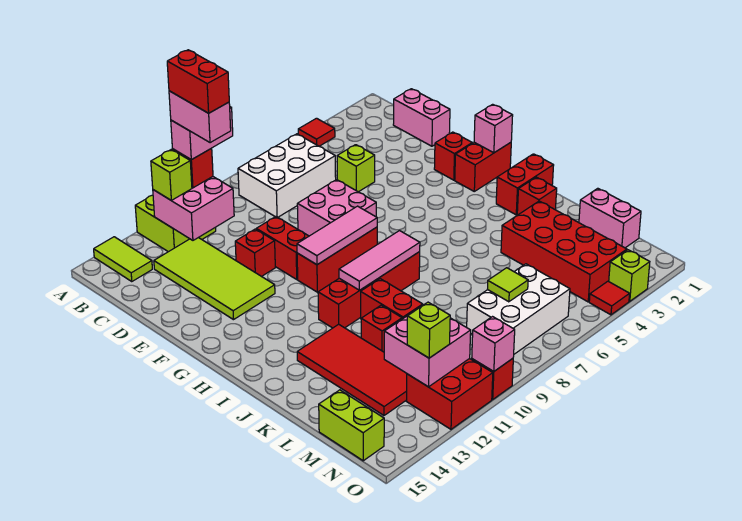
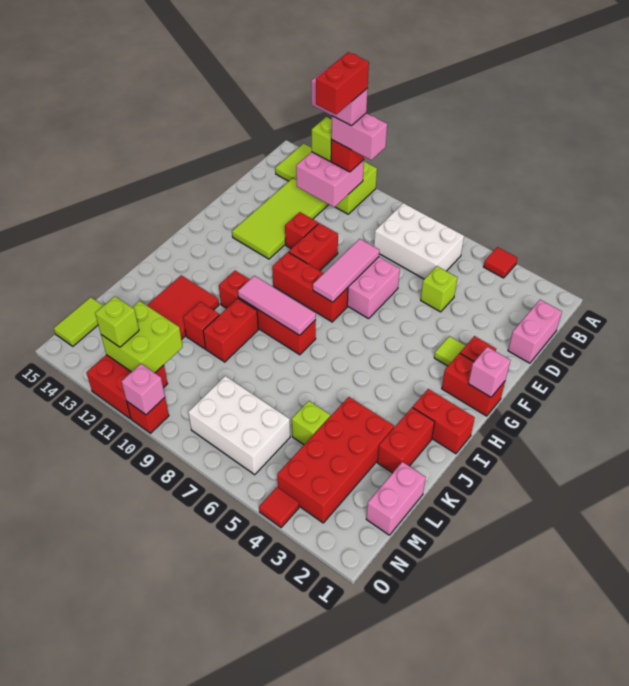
pink 1x2 brick [169,91,231,143] -> pink 1x2 brick turned to [311,68,368,126]
pink 1x3 tile [297,206,377,265] -> pink 1x3 tile turned to [313,239,379,302]
red 1x1 brick [517,177,557,215] -> red 1x2 brick [377,407,434,473]
lime 1x1 tile [488,268,528,302] -> lime 1x1 tile moved to [434,336,466,366]
pink 2x2 brick [384,316,471,387] -> lime 2x2 brick [101,301,183,373]
lime 1x2 brick [319,390,384,461] -> lime 1x2 tile [54,297,103,346]
lime 1x1 brick [609,250,650,301] -> lime 1x1 brick moved to [292,401,330,445]

